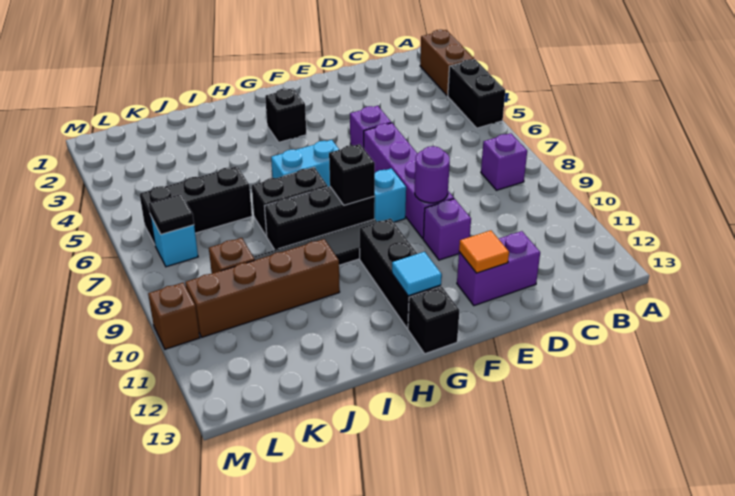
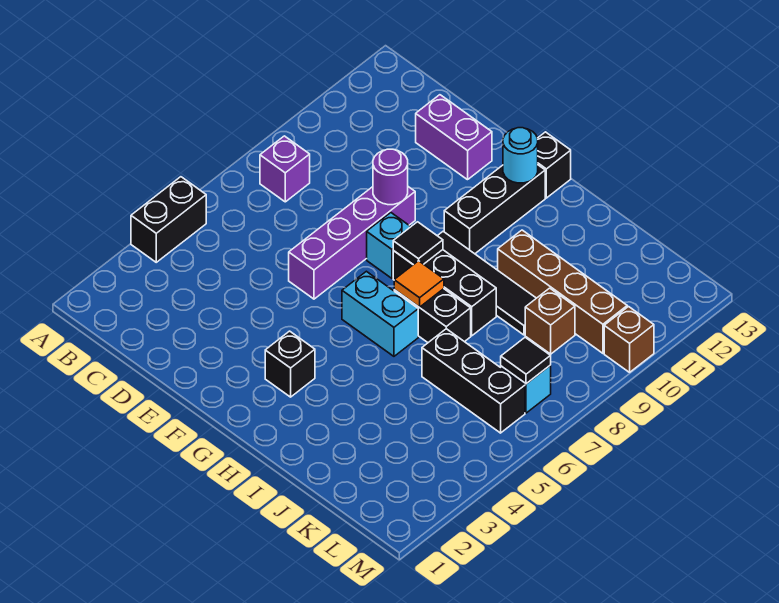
brown 1x2 brick [420,30,474,96] -> none
purple 1x1 brick [350,106,391,148] -> none
purple 1x1 brick [423,199,471,260] -> none
orange 1x1 tile [459,230,509,273] -> orange 1x1 tile moved to [394,261,444,307]
black 1x1 brick [329,144,375,205] -> black 1x1 tile [393,222,443,265]
cyan 1x1 tile [392,252,442,296] -> cyan 1x1 round brick [503,128,538,183]

